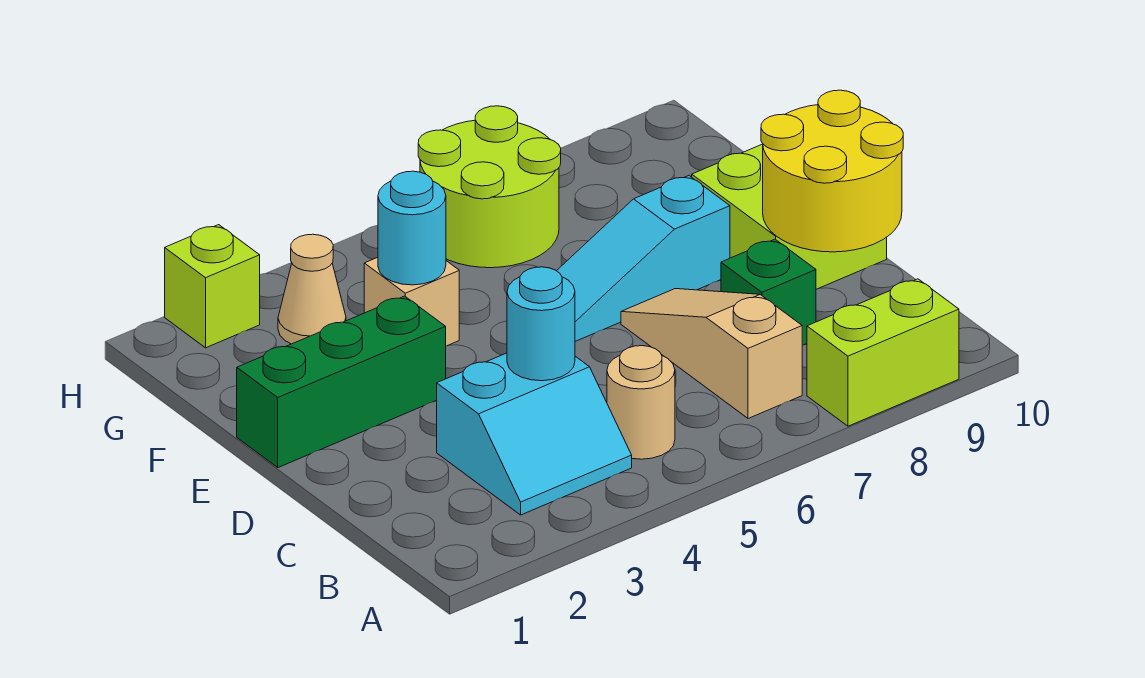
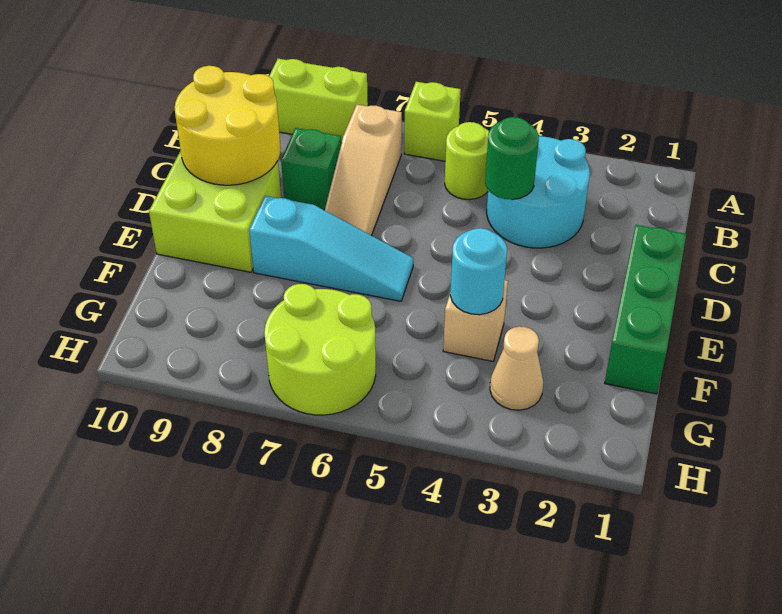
cyan 2x2 slope [437,353,632,515] -> cyan 2x2 round brick [487,136,590,248]
tan 1x1 round brick [607,346,675,459] -> lime 1x1 round brick [445,122,489,200]
cyan 1x1 round brick [507,267,575,381] -> green 1x1 round brick [485,117,539,200]
green 1x3 brick [237,296,446,467] -> green 1x3 brick turned to [605,225,686,394]
lime 1x1 brick [165,225,260,348] -> lime 1x1 brick moved to [404,82,461,161]

